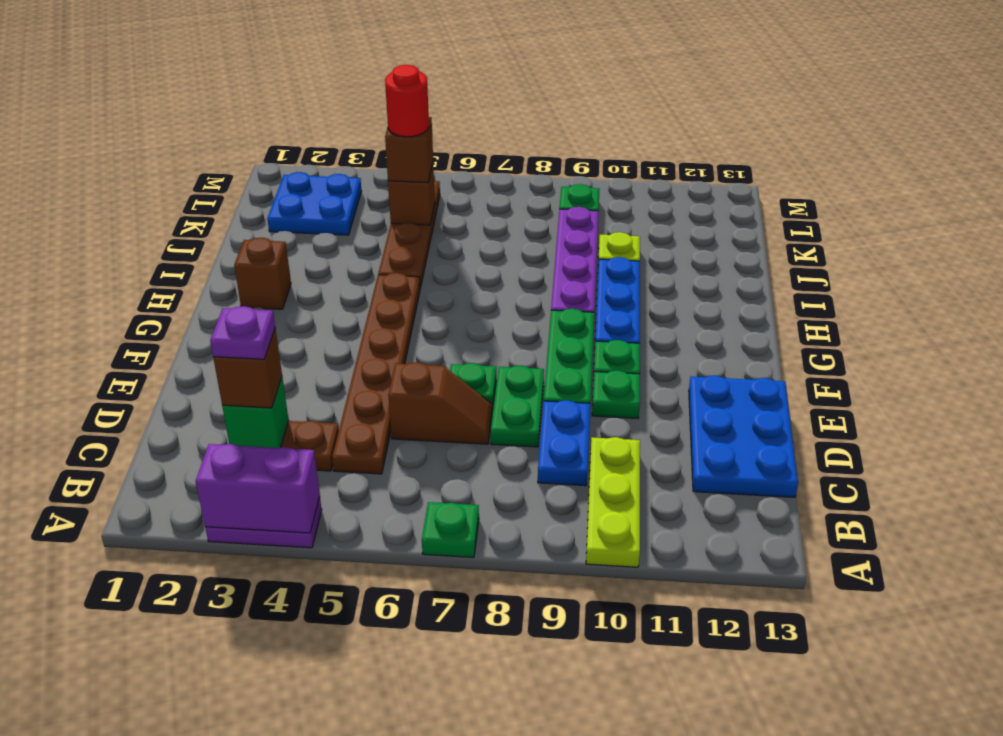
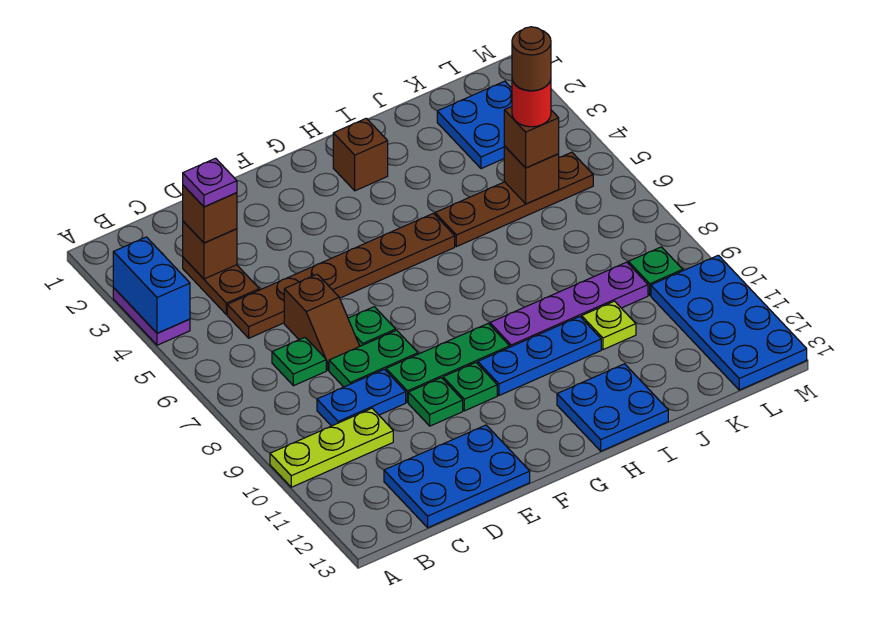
purple 1x2 brick [196,444,320,533] -> blue 1x2 brick [113,237,190,333]
green 1x1 plate [422,502,479,557] -> green 1x1 plate moved to [272,337,326,386]
green 1x1 brick [222,377,289,448] -> brown 1x1 brick [183,221,237,279]
none -> blue 2x2 plate [557,364,668,451]
none -> brown 1x1 round brick [512,27,551,91]
none -> blue 2x4 plate [651,255,807,390]

